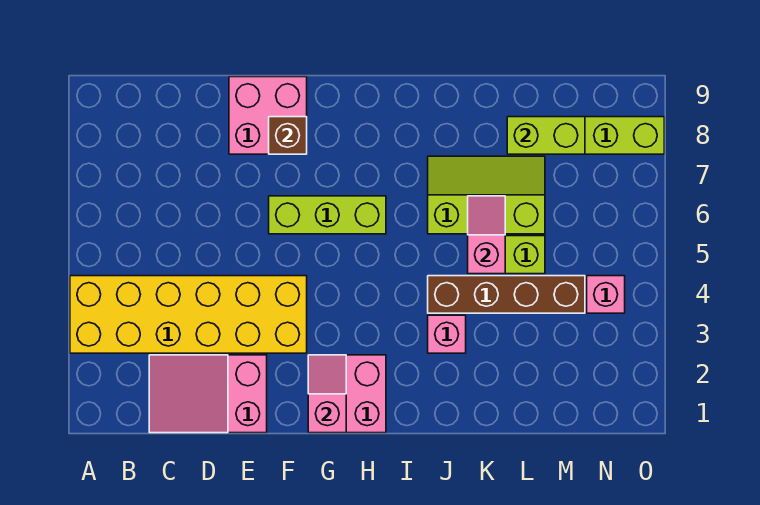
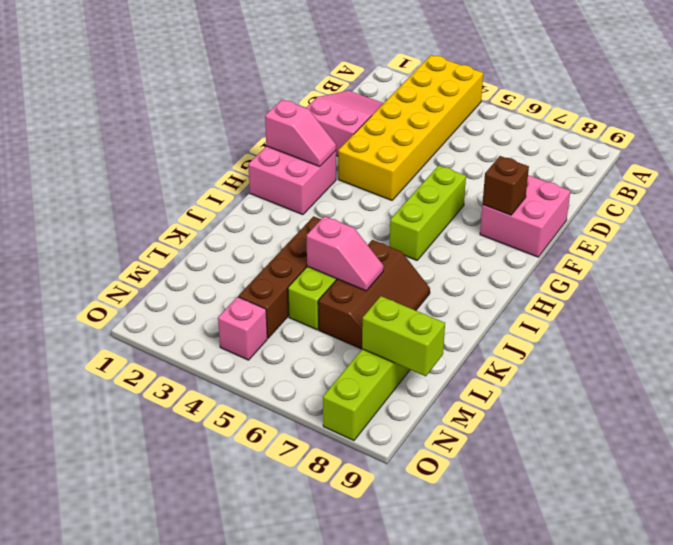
pink 1x1 brick [428,315,466,353] -> none
lime 2x3 slope [428,156,545,234] -> brown 2x3 slope [318,240,430,349]
lime 1x2 brick [507,117,585,154] -> lime 1x2 brick turned to [362,296,445,376]

